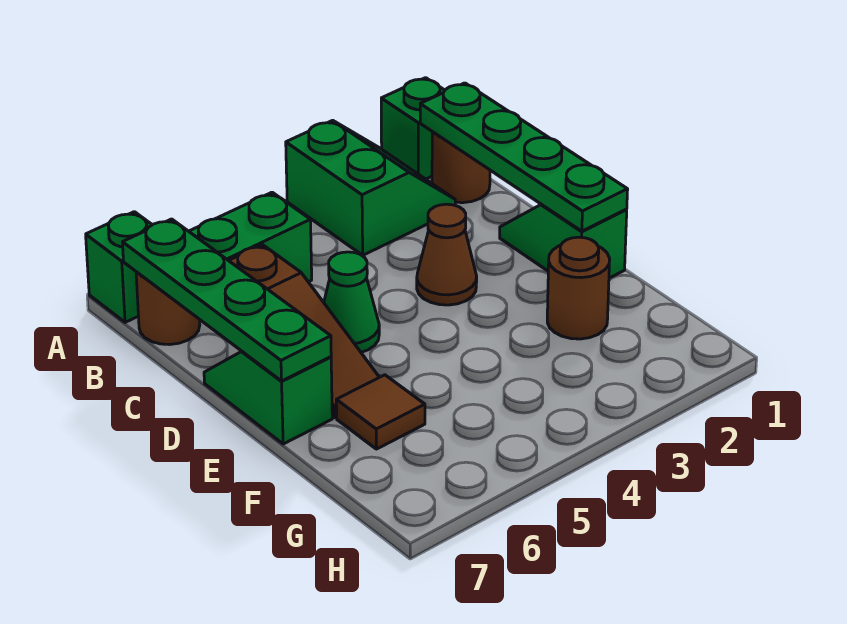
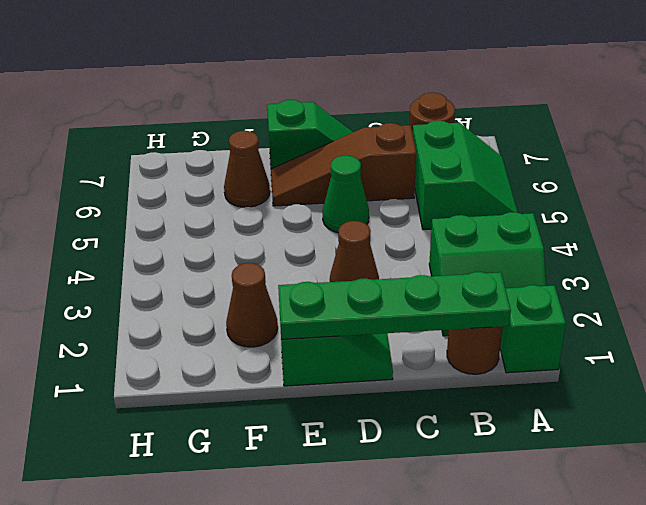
green 1x1 brick [86,212,152,322] -> none
green 1x4 plate [122,219,331,381] -> none
brown 1x1 round brick [547,237,610,339] -> brown 1x1 cone [226,263,278,347]
brown 1x1 tile [336,375,425,449] -> brown 1x1 cone [224,131,270,207]

